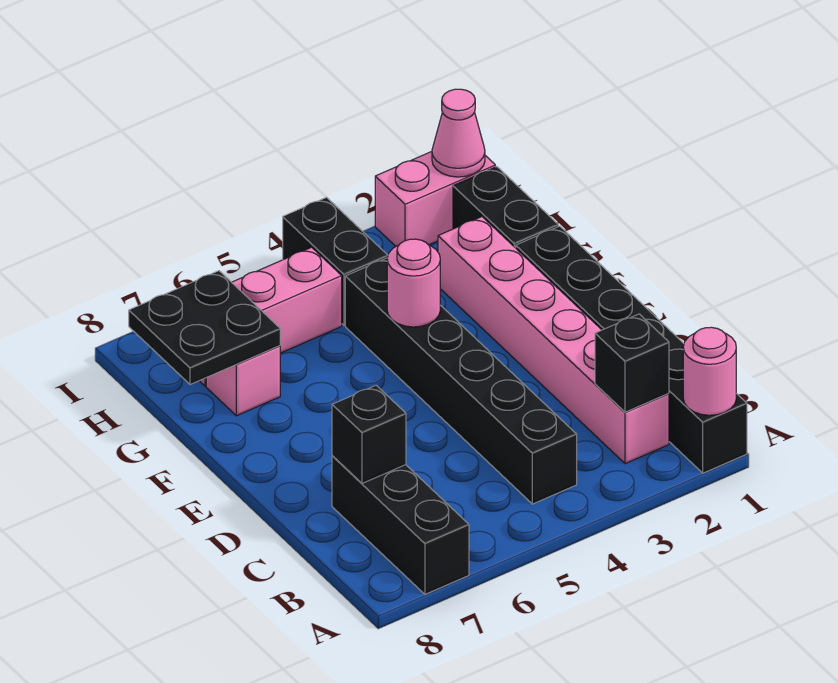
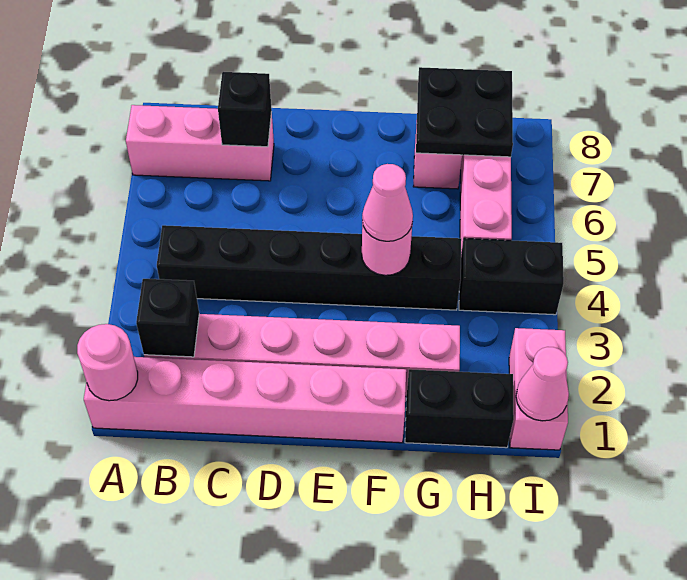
black 1x6 brick [516,226,747,473] -> pink 1x6 brick [84,357,406,443]
black 1x3 brick [332,456,469,594] -> pink 1x3 brick [126,105,274,181]
none -> pink 1x1 cone [362,164,413,241]

